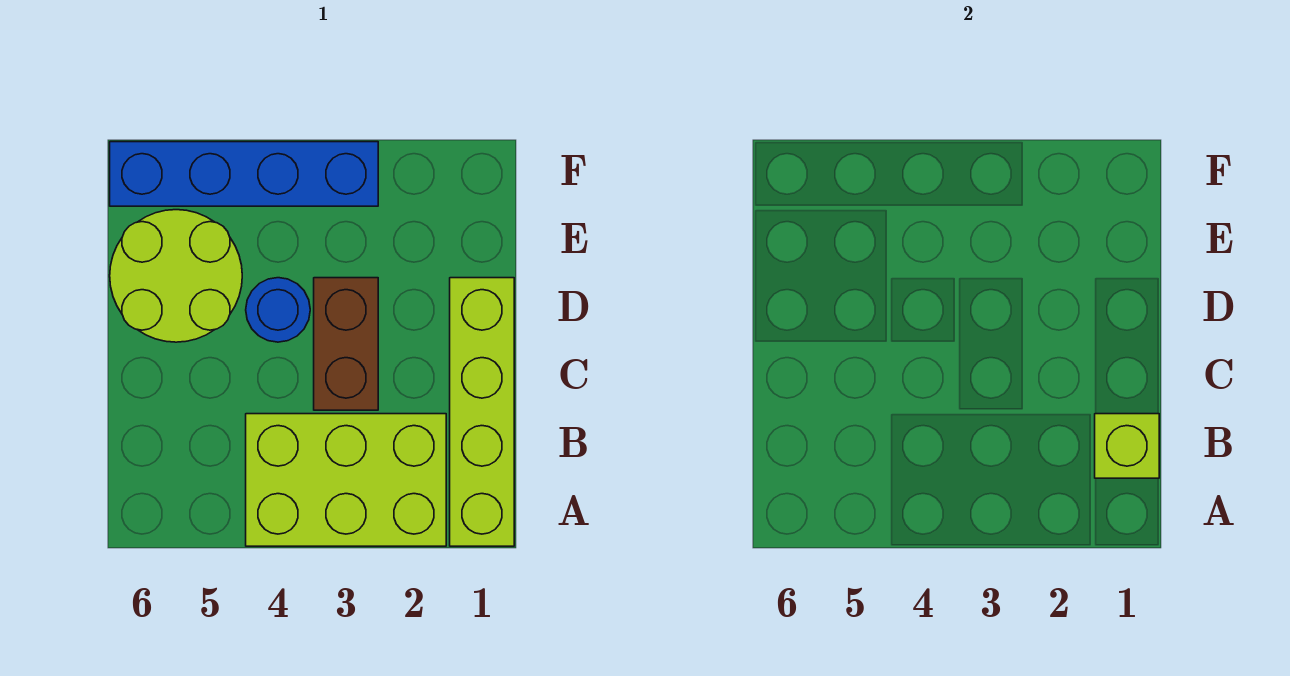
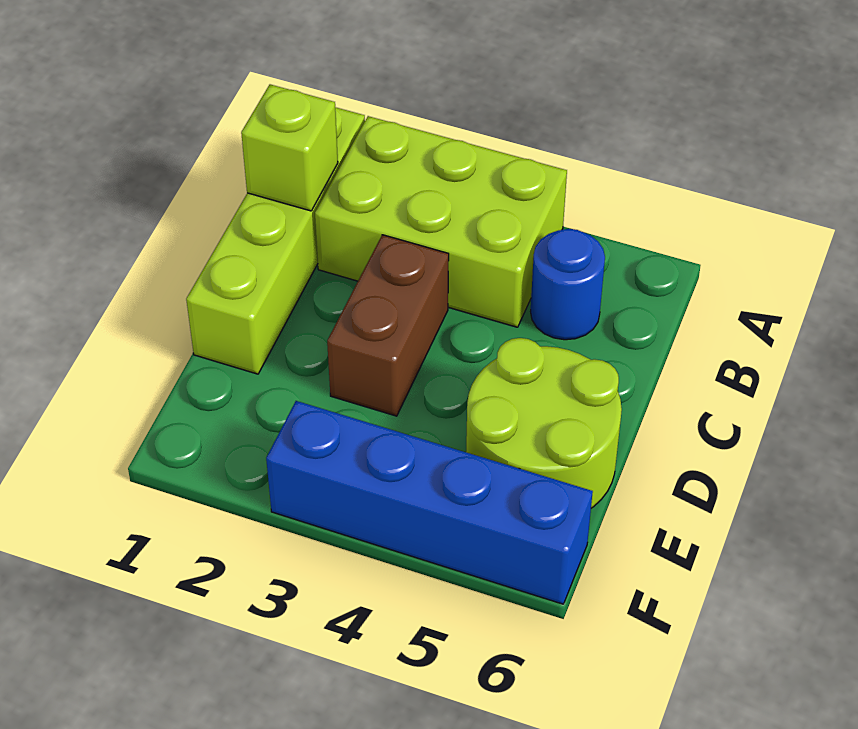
blue 1x1 round brick [246,278,310,342] -> blue 1x1 round brick moved to [531,229,605,340]

